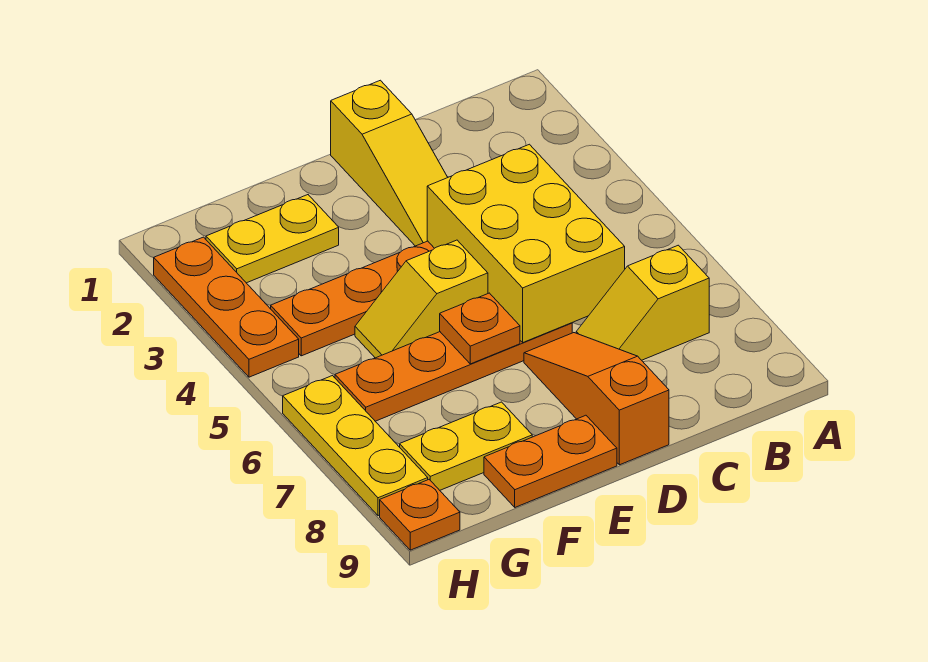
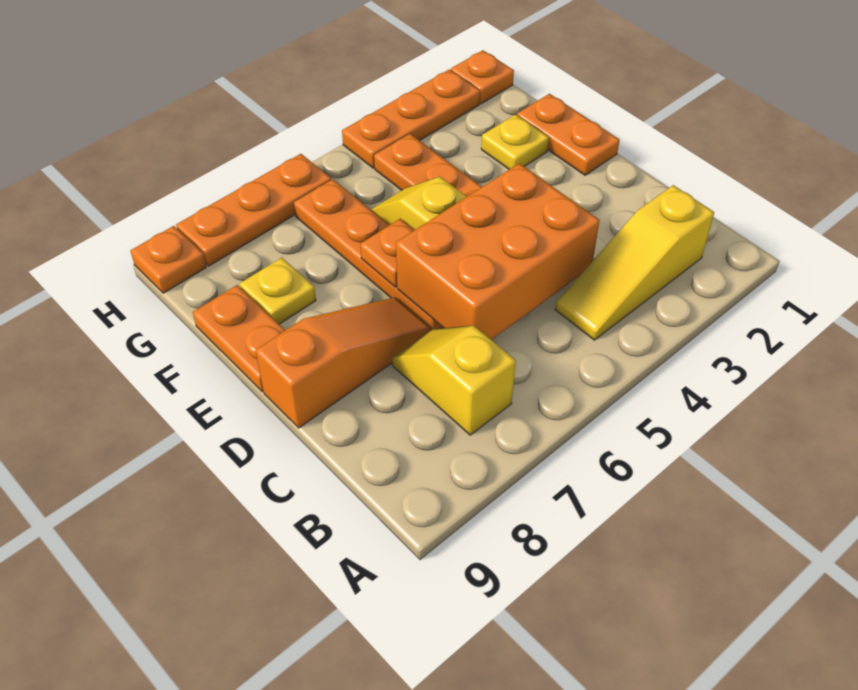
yellow 2x3 brick [427,144,625,342] -> orange 2x3 brick [396,163,600,340]
yellow 1x3 slope [331,80,448,246] -> yellow 1x3 slope moved to [555,185,714,340]
none -> orange 1x2 plate [517,94,620,175]
yellow 1x2 plate [206,195,339,283] -> yellow 1x1 plate [481,115,549,169]
yellow 1x2 plate [400,402,532,490] -> yellow 1x1 plate [239,258,316,324]
none -> orange 1x1 plate [451,50,514,104]
yellow 1x3 plate [283,376,428,516] -> orange 1x3 plate [176,154,331,266]

